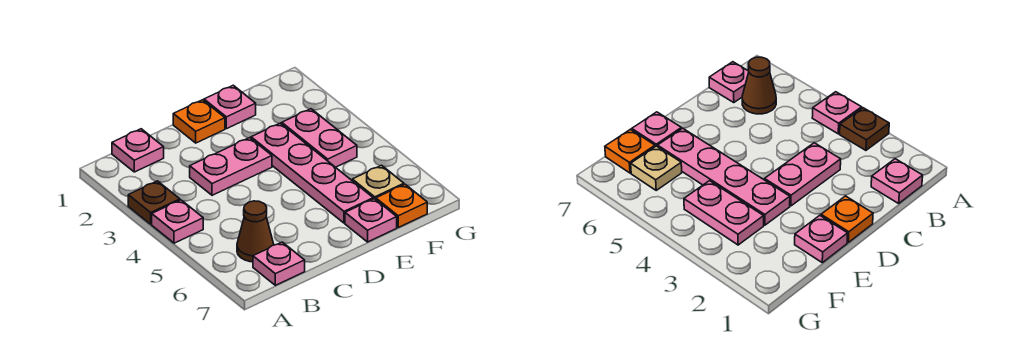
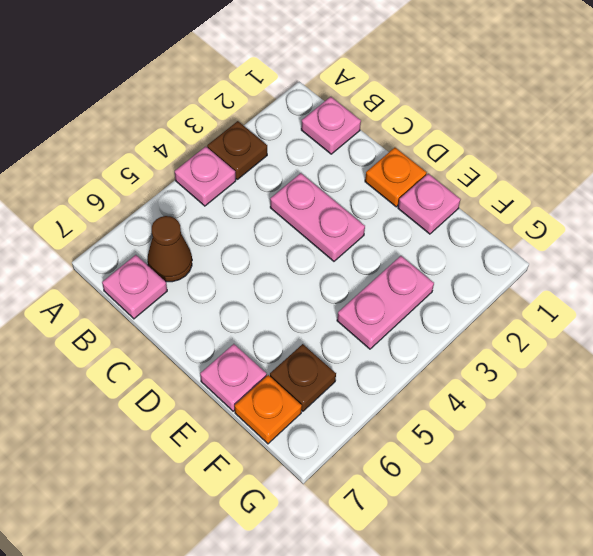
pink 1x4 plate [251,123,373,223] -> none
tan 1x1 plate [352,165,404,200] -> brown 1x1 plate [270,344,336,411]

